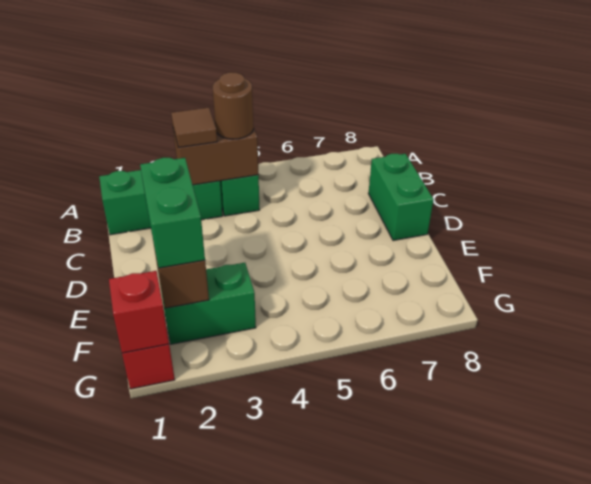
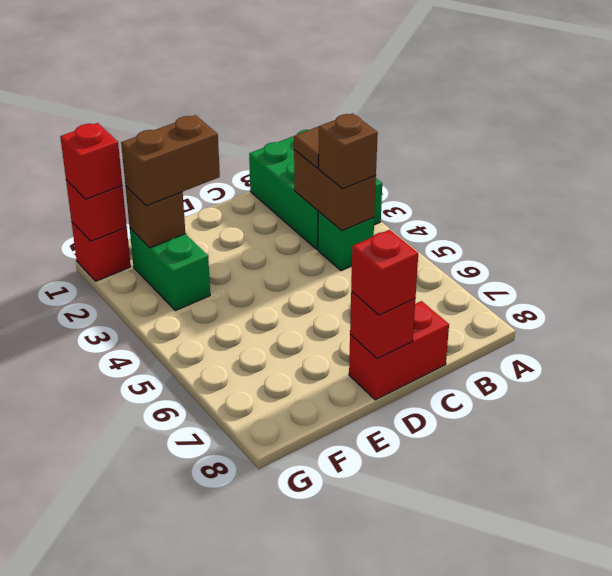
green 1x3 brick [99,170,223,235] -> green 2x3 brick [249,130,382,249]
brown 1x1 round brick [212,72,254,139] -> brown 1x1 brick [319,113,378,189]
green 1x2 brick [368,154,434,241] -> red 1x2 brick [349,301,449,400]
none -> red 1x1 brick [350,292,415,359]
none -> red 1x1 brick [351,230,418,315]
green 1x2 brick [140,158,205,268] -> brown 1x2 brick [121,115,220,206]
none -> red 1x1 brick [60,123,122,199]

